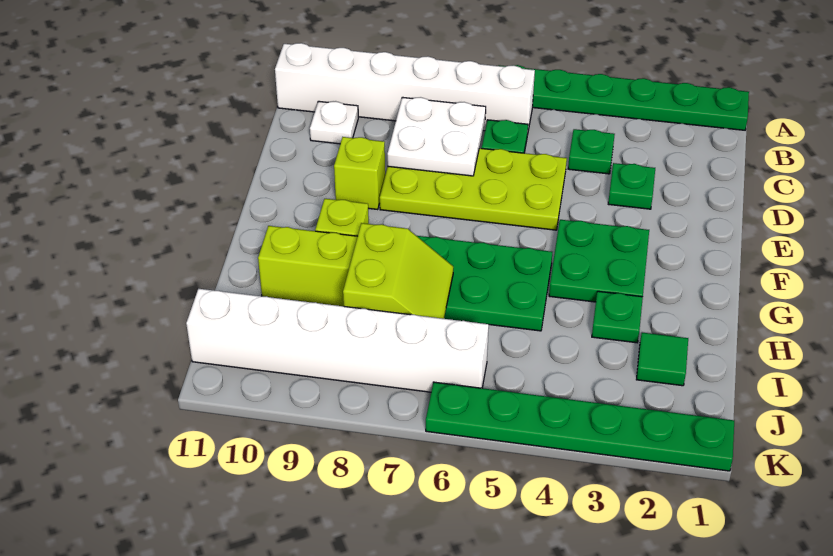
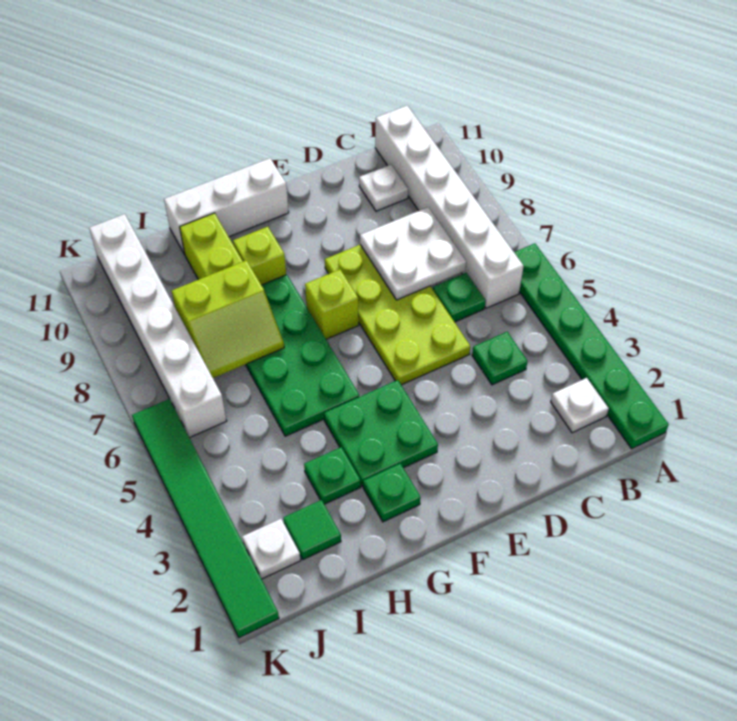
none -> white 1x1 plate [551,378,609,433]
green 1x1 plate [608,163,655,209] -> green 1x1 plate moved to [363,464,421,522]
lime 1x1 brick [334,137,385,210] -> lime 1x1 brick moved to [305,269,359,339]
none -> white 1x3 brick [164,158,289,254]
none -> white 1x1 plate [242,519,301,579]
green 1x6 plate [426,382,734,471] -> green 1x6 tile [132,399,279,638]

